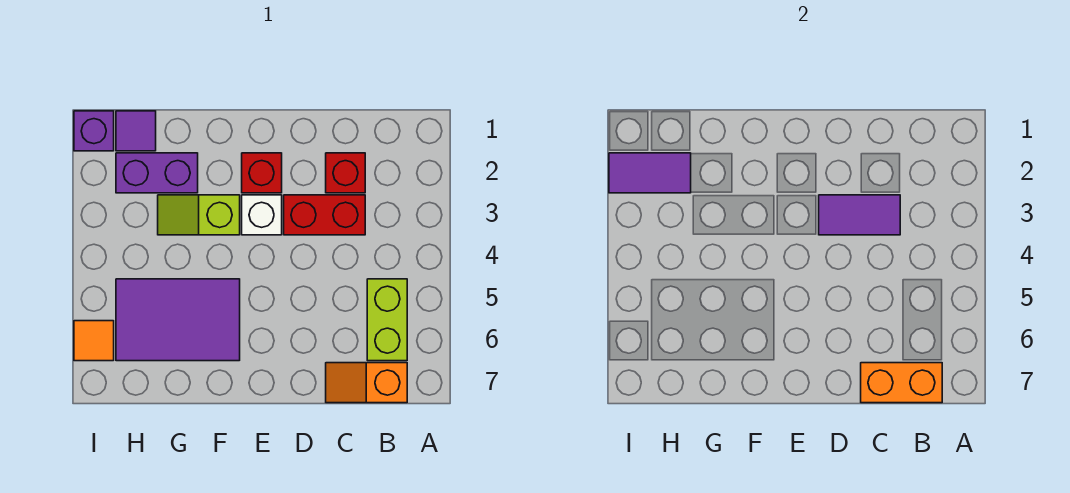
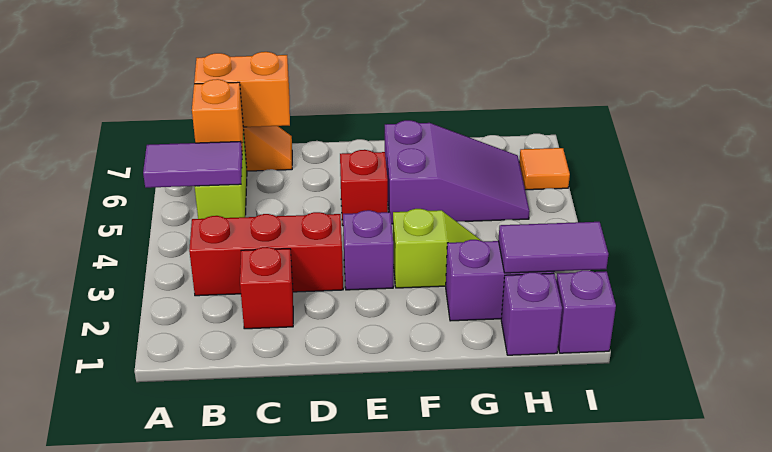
none -> orange 1x1 brick [192,79,243,151]
red 1x2 brick [284,195,365,235] -> red 1x3 brick [189,212,343,296]
purple 1x2 tile [819,195,900,235] -> purple 1x2 tile moved to [143,141,242,188]
red 1x1 brick [242,153,282,193] -> red 1x1 brick moved to [340,150,388,225]
white 1x1 brick [242,195,282,235] -> purple 1x1 brick [343,210,393,290]
purple 2x3 tile [116,279,240,361] -> purple 2x3 slope [385,120,530,224]
purple 1x1 tile [116,111,156,151] -> purple 1x1 brick [501,272,562,355]

